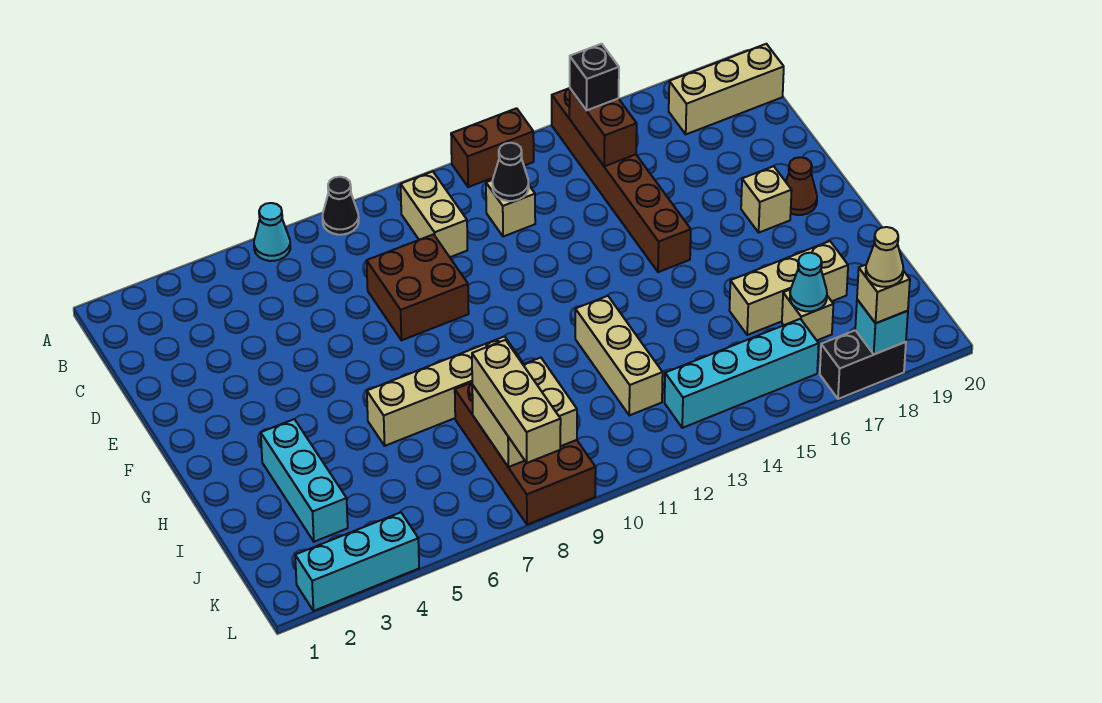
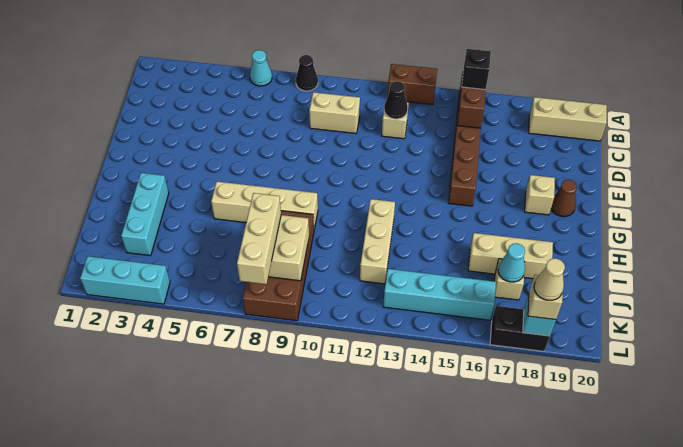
tan 1x2 brick [401,171,468,257] -> tan 1x2 brick turned to [309,92,360,133]
brown 2x2 brick [367,234,469,340] -> none

